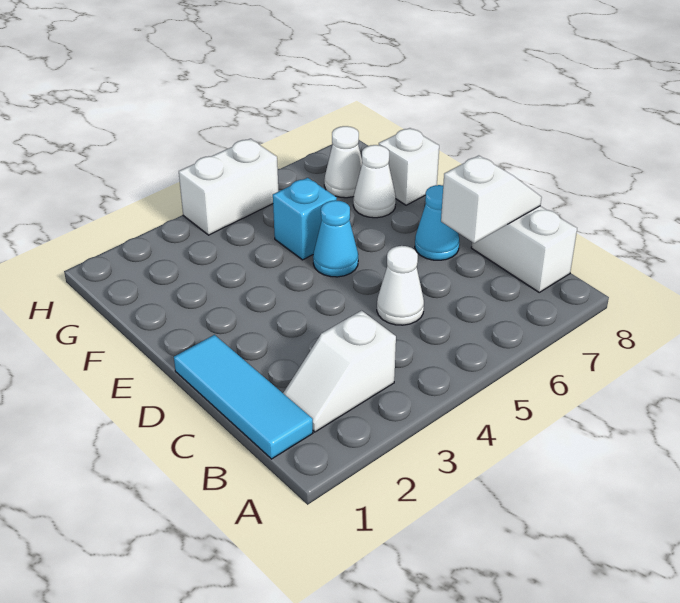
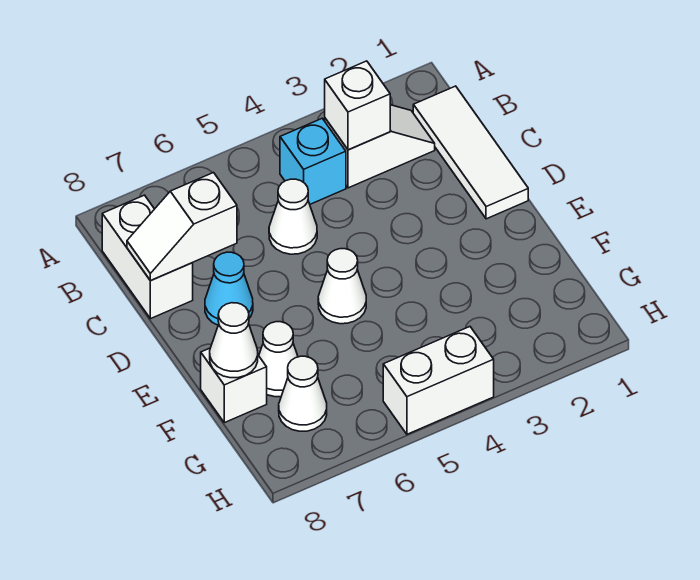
cyan 1x3 tile [174,335,313,459] -> white 1x3 tile [413,86,528,219]
none -> white 1x1 brick [325,61,390,150]
cyan 1x1 cone [313,200,358,277] -> white 1x1 cone [318,249,366,324]
cyan 1x1 brick [273,178,337,260] -> cyan 1x1 brick moved to [280,118,346,204]
none -> white 1x1 cone [210,303,258,378]

